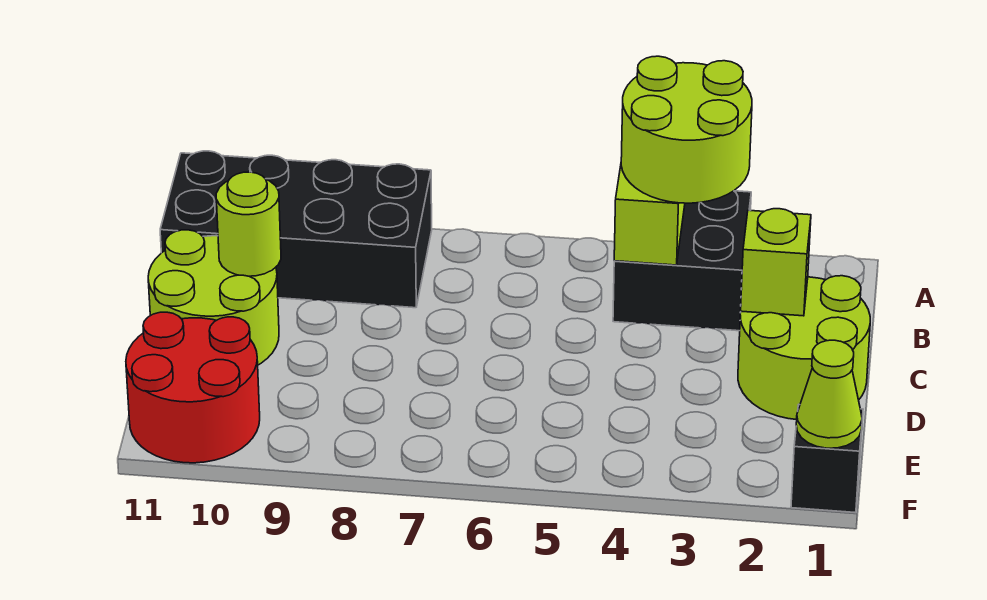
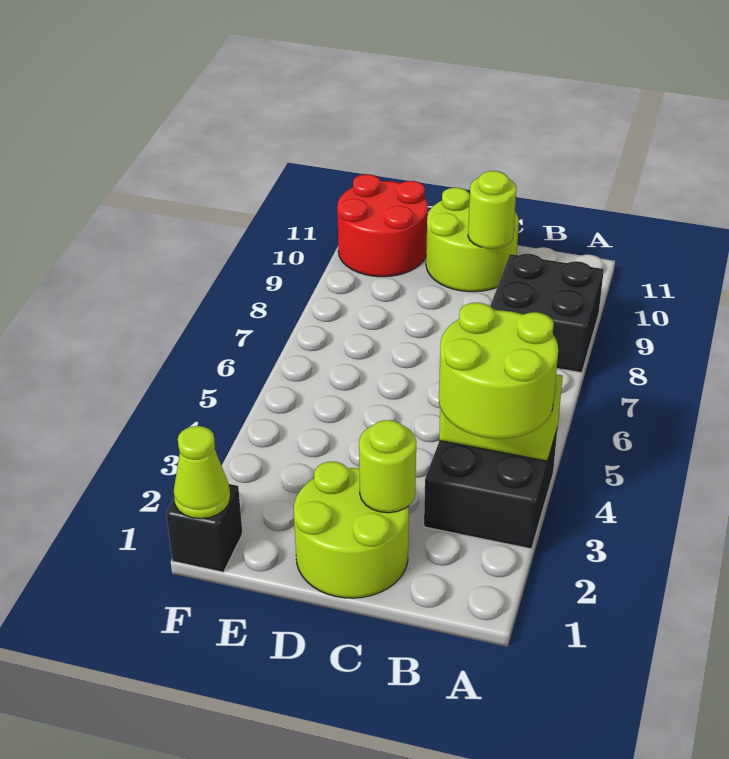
black 2x4 brick [160,151,432,308] -> black 2x2 brick [490,254,604,373]
lime 1x1 brick [741,209,811,316] -> lime 1x1 round brick [359,420,416,513]

